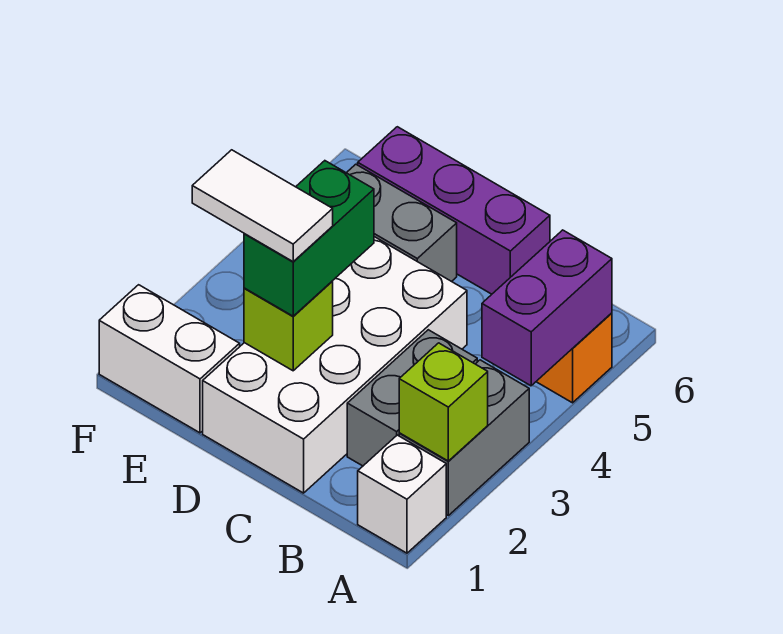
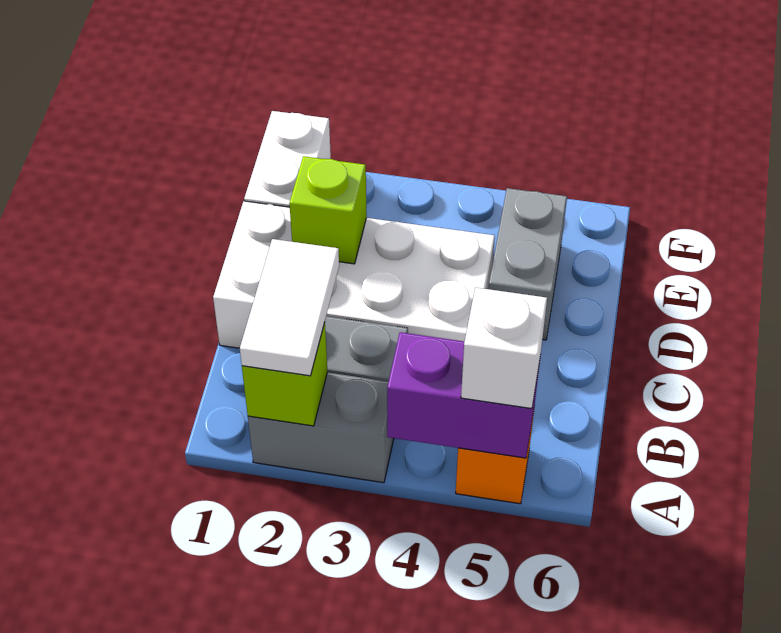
white 1x1 brick [358,435,446,553] -> white 1x1 brick moved to [461,287,547,409]
purple 1x3 brick [358,127,550,294] -> none
green 1x2 brick [244,161,374,316] -> none
white 1x2 tile [192,150,333,262] -> white 1x2 tile moved to [240,239,339,376]

